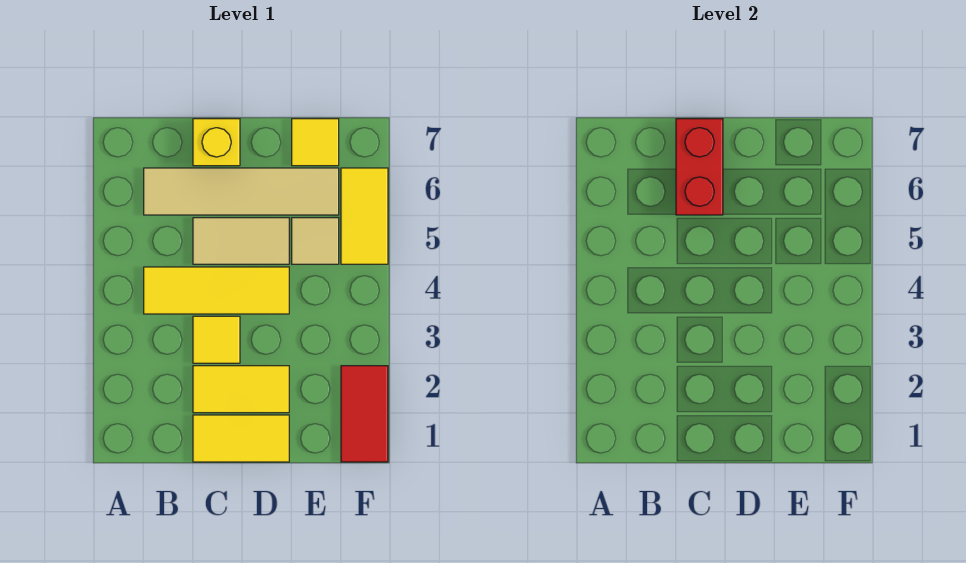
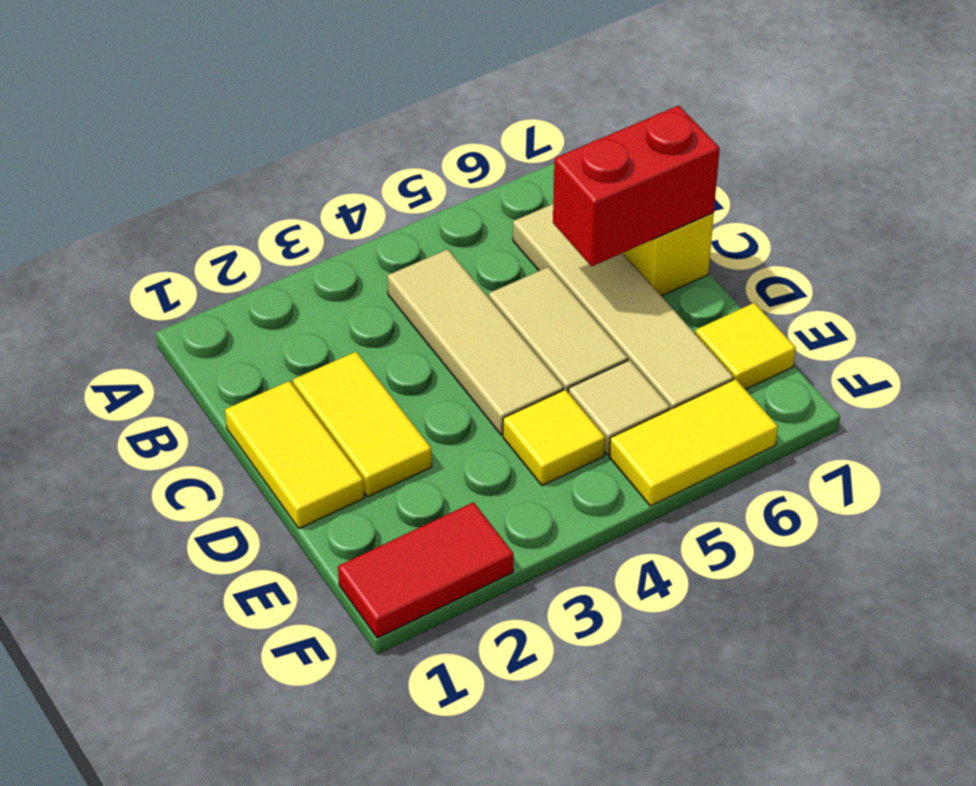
yellow 1x3 tile [144,267,289,314] -> tan 1x3 tile [387,249,564,435]
yellow 1x1 tile [193,316,240,363] -> yellow 1x1 tile moved to [503,390,605,486]

